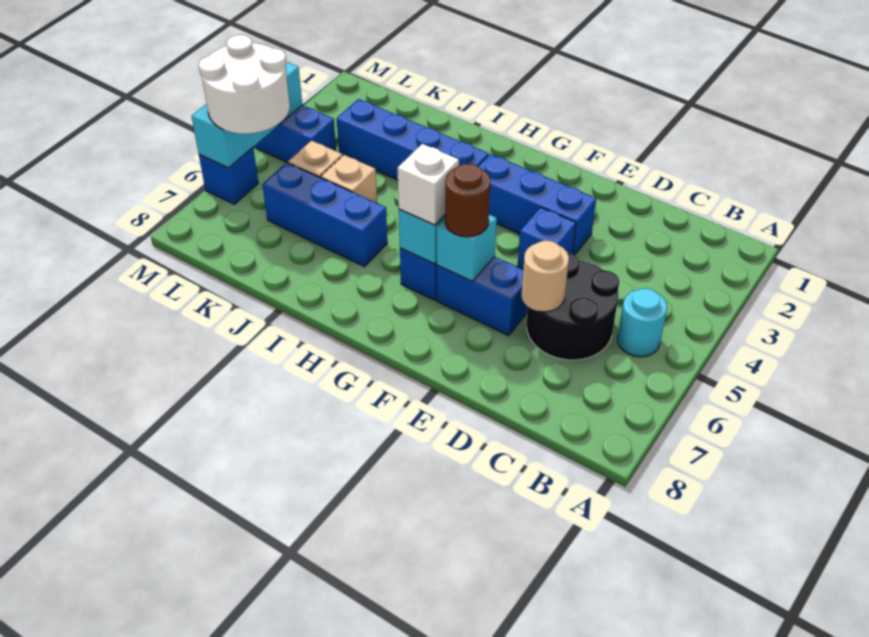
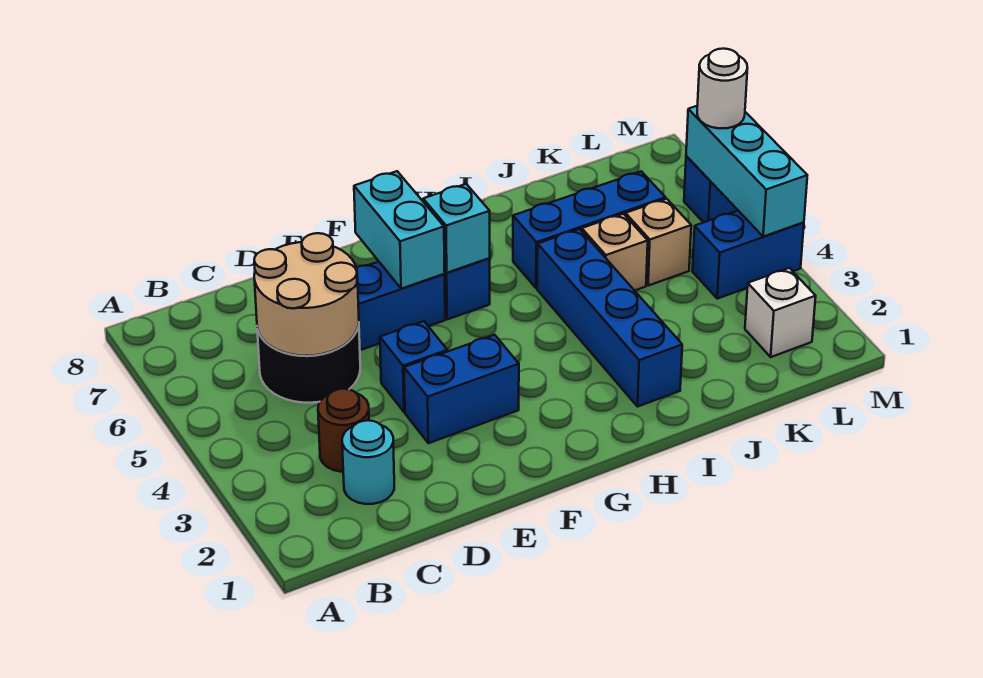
cyan 1x1 round brick [618,288,667,357] -> cyan 1x1 round brick moved to [342,420,394,504]
tan 1x1 round brick [521,241,569,312] -> tan 2x2 round brick [254,233,359,356]
blue 1x3 brick [478,154,596,255] -> blue 1x2 brick [404,335,519,443]
cyan 1x1 brick [436,215,497,281] -> cyan 1x2 brick [354,171,445,289]
brown 1x1 round brick [445,163,490,237] -> brown 1x1 round brick moved to [318,389,369,472]
white 1x1 brick [397,144,459,225] -> white 1x1 brick moved to [745,268,816,357]
blue 1x4 brick [336,99,489,180] -> blue 1x4 brick turned to [537,229,682,406]
white 2x2 round brick [198,35,290,134] -> white 1x1 round brick [697,49,747,128]

